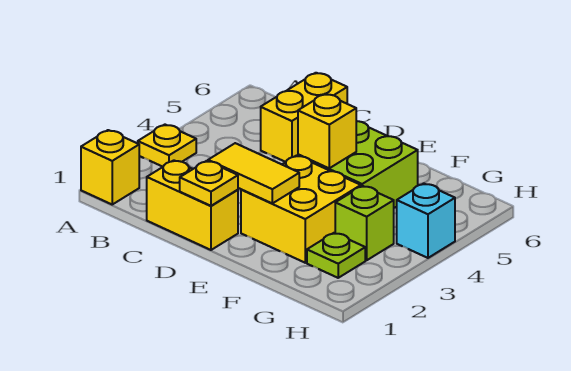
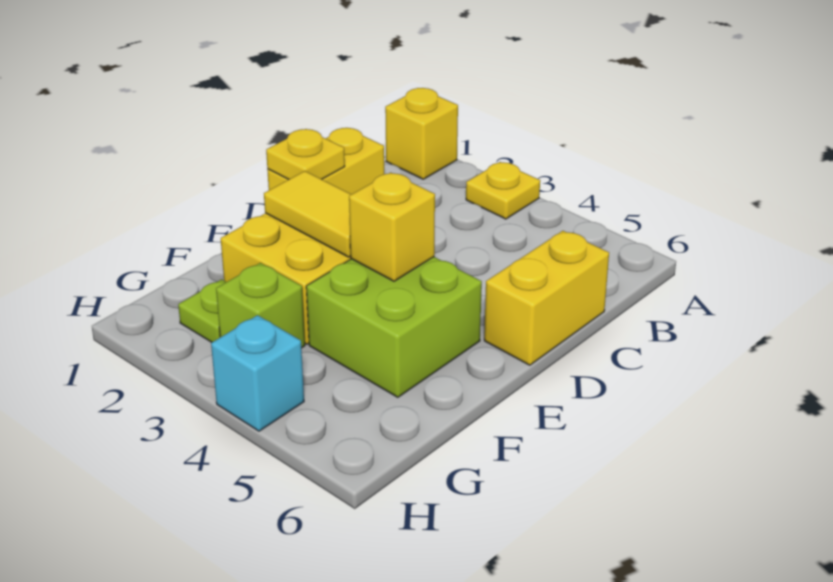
yellow 1x2 brick [261,73,347,162] -> yellow 1x2 brick turned to [484,231,609,365]
yellow 1x2 tile [208,143,299,203] -> yellow 1x2 tile turned to [264,171,351,257]

